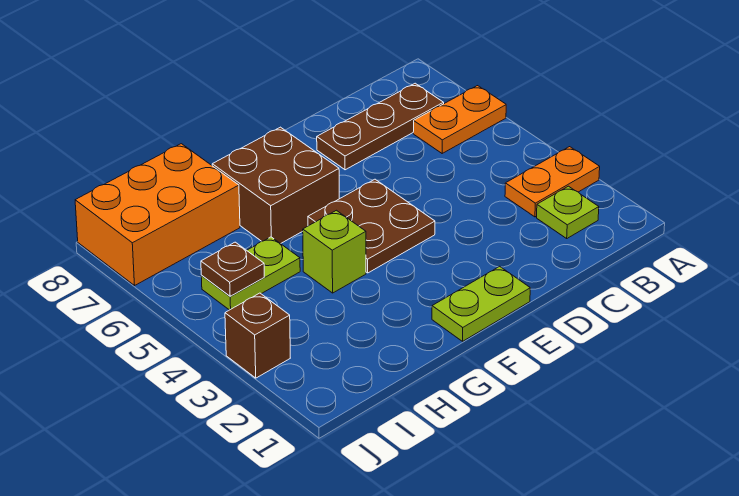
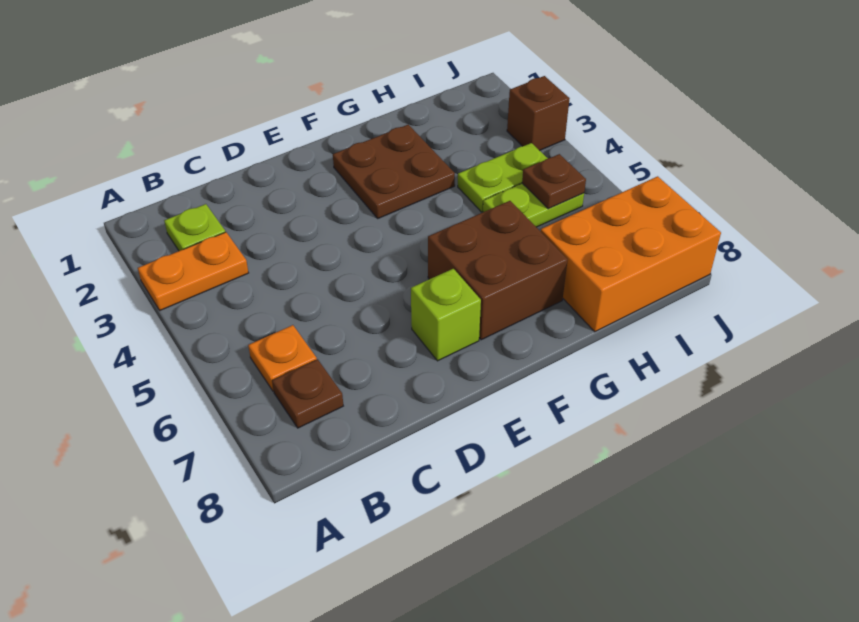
orange 1x2 plate [413,86,506,154] -> orange 1x1 plate [248,325,317,391]
brown 1x3 plate [317,83,444,170] -> brown 1x1 plate [272,359,343,428]
lime 1x2 plate [432,266,530,341] -> lime 1x2 plate moved to [458,143,548,212]
brown 2x2 plate [308,179,435,273] -> brown 2x2 plate moved to [333,125,455,218]
lime 1x1 brick [303,210,366,293] -> lime 1x1 brick moved to [411,269,481,361]

